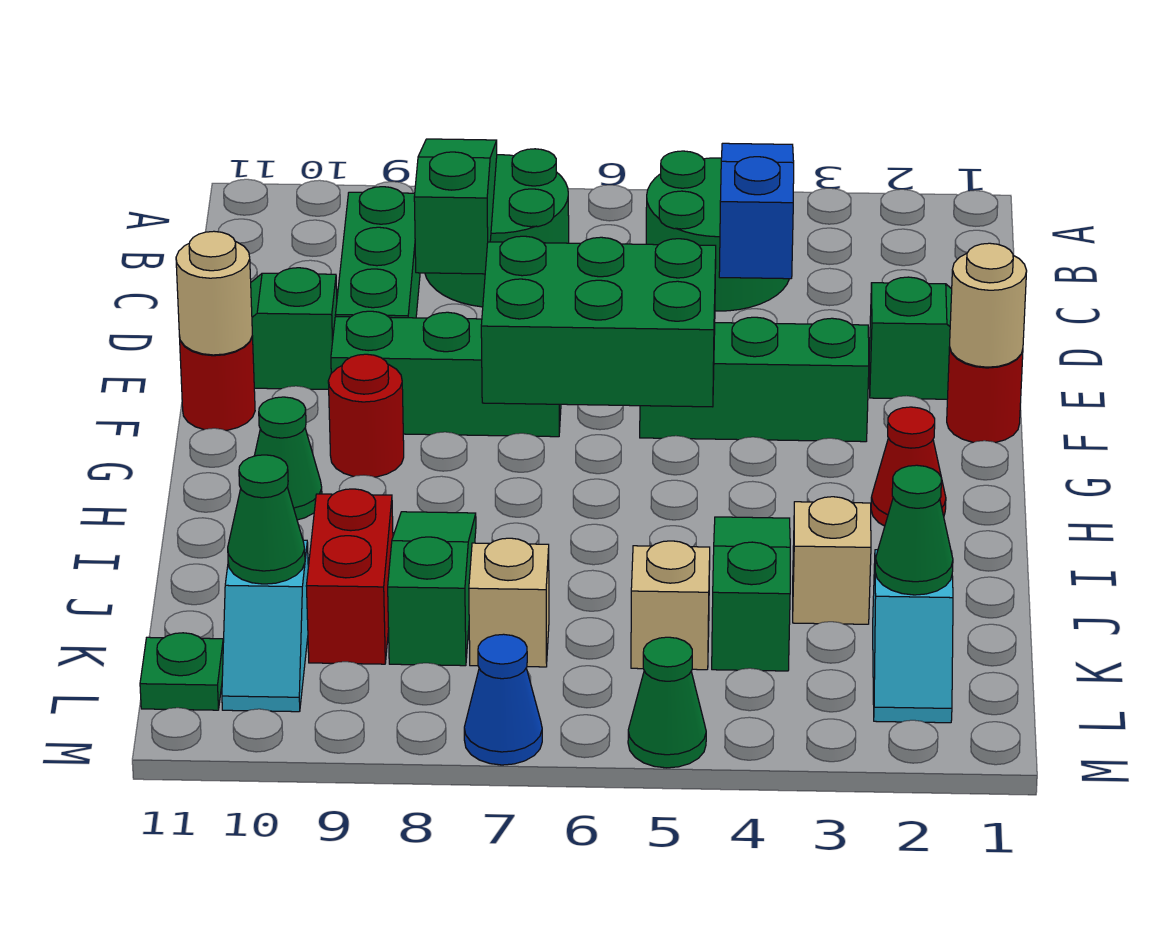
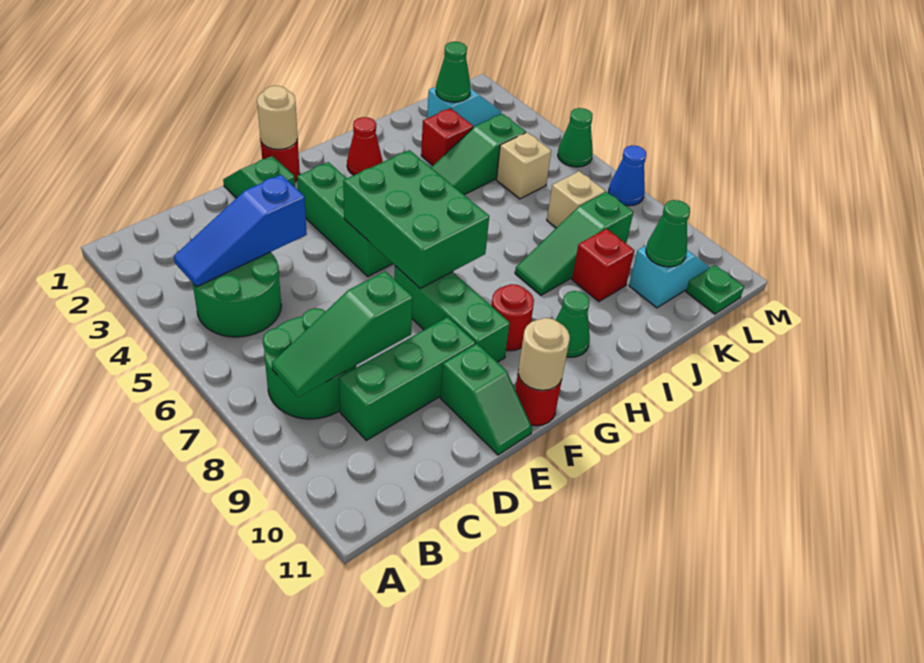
tan 1x1 brick [793,497,871,624] -> red 1x1 brick [421,108,473,165]
red 1x2 brick [306,489,393,664] -> red 1x1 brick [572,229,634,302]

